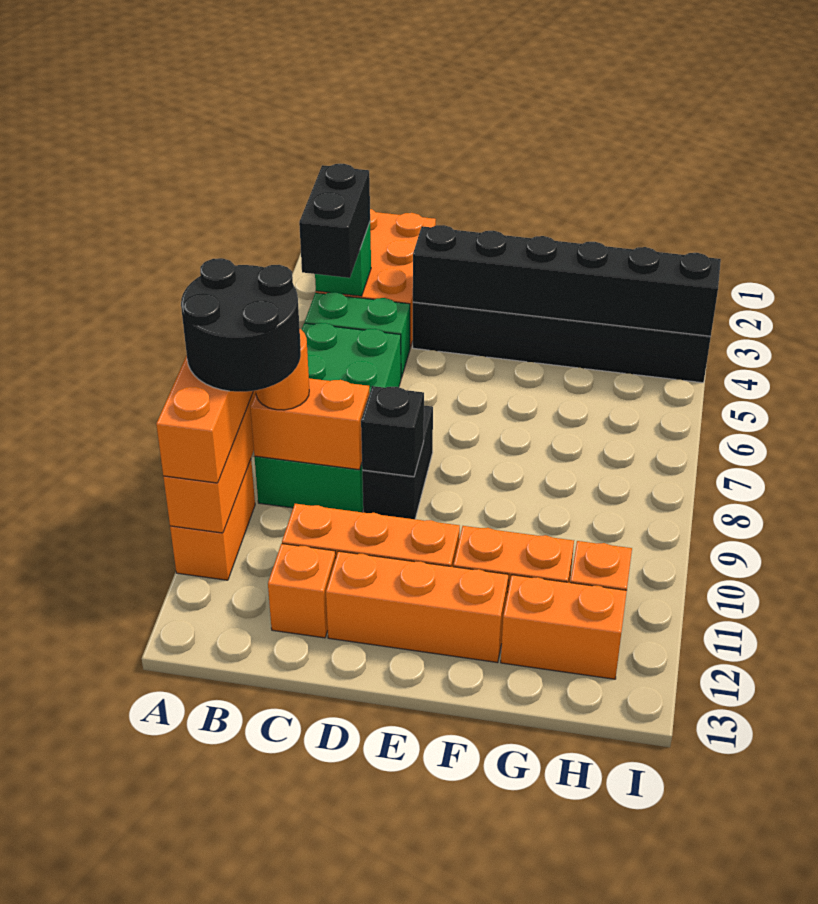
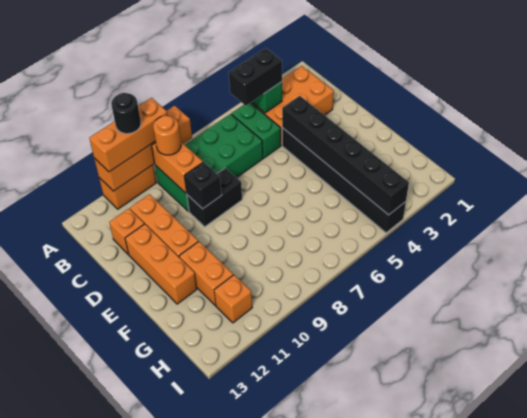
black 2x2 round brick [181,258,301,392] -> black 1x1 round brick [111,93,141,134]
orange 1x2 brick [501,575,627,679] -> none

